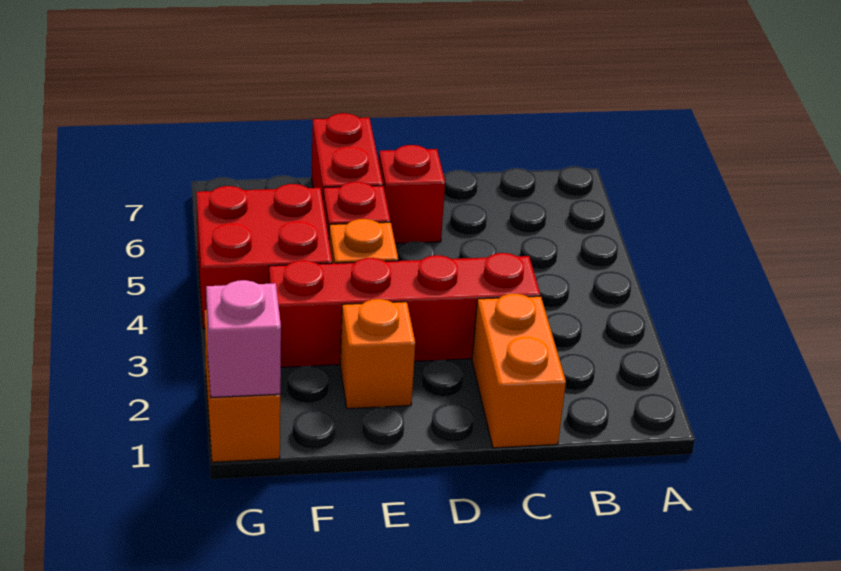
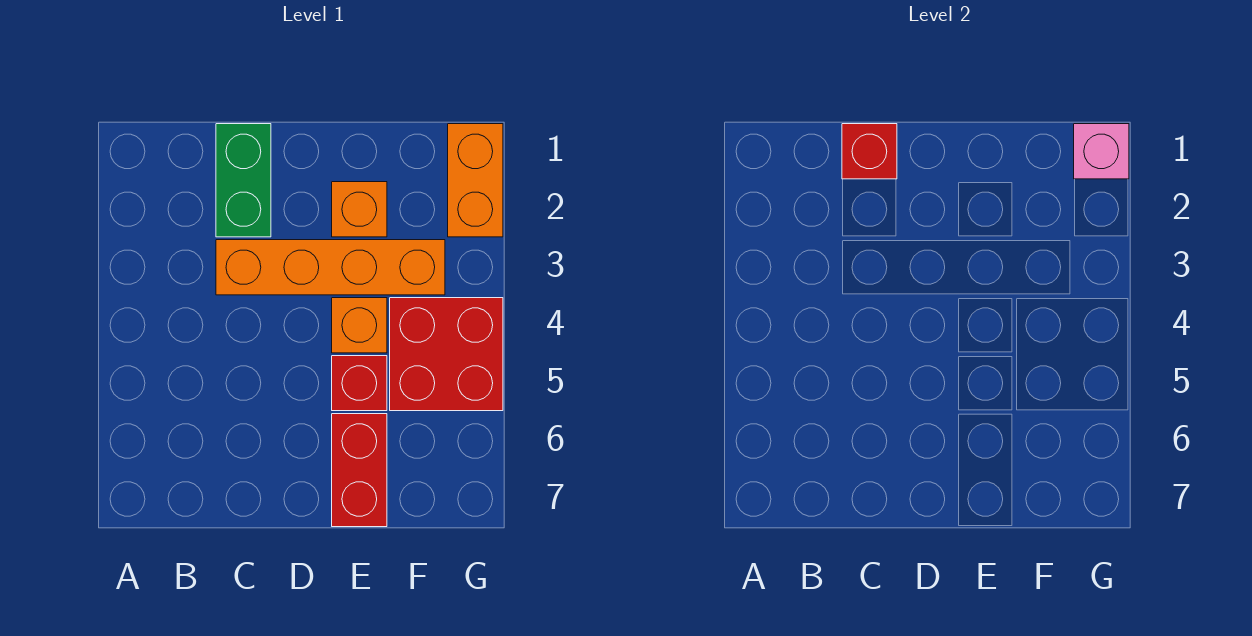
orange 1x2 brick [472,294,566,448] -> green 1x2 brick [216,124,271,237]
red 1x4 brick [269,253,540,367] -> orange 1x4 brick [216,240,445,295]
red 1x1 brick [379,145,445,244] -> red 1x1 brick moved to [842,124,897,179]

